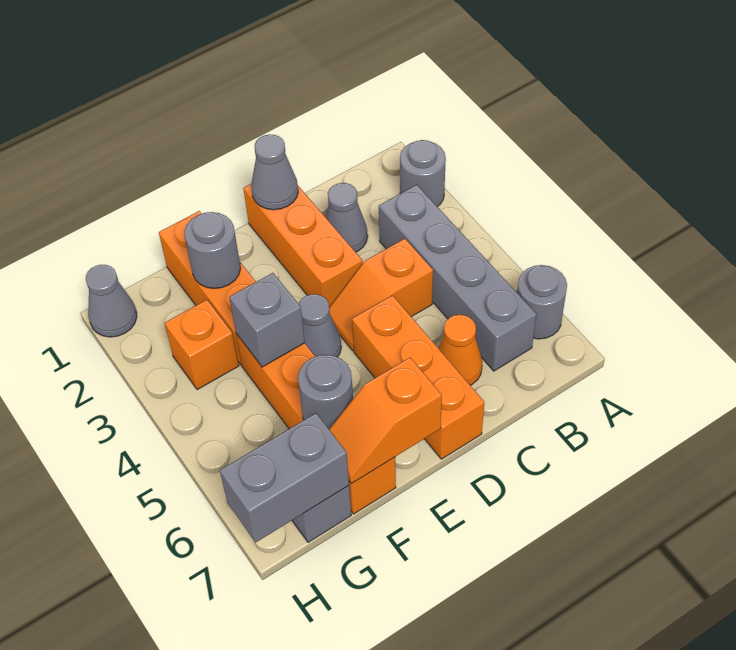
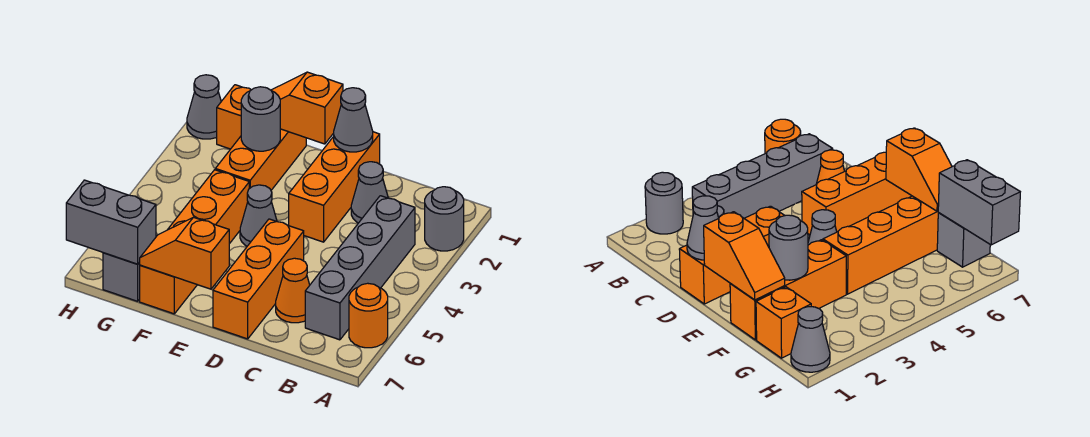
grey 1x1 round brick [517,265,567,339] -> orange 1x1 round brick [349,283,388,348]
orange 1x2 slope [329,239,433,350] -> orange 1x2 slope moved to [271,72,343,144]
grey 1x1 brick [229,273,305,367] -> none
grey 1x1 round brick [298,355,353,429] -> none
orange 1x1 brick [165,300,239,390] -> orange 1x1 brick moved to [217,85,251,149]

